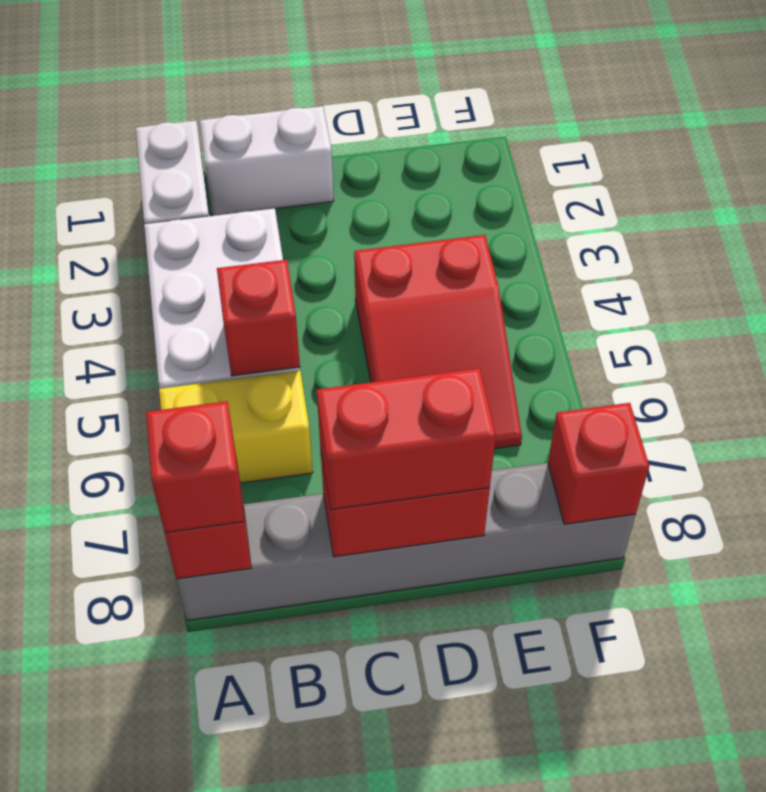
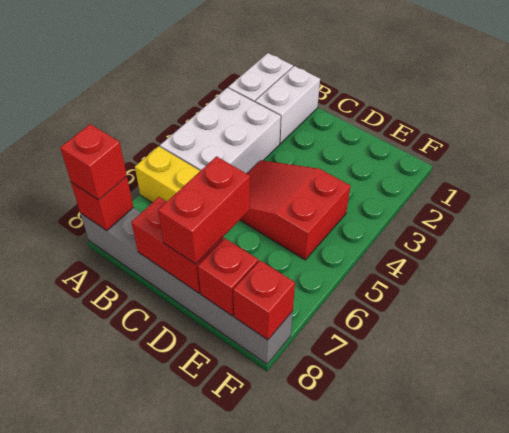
white 1x2 brick [200,106,334,216] -> white 1x2 brick turned to [255,66,320,144]
red 1x1 brick [217,260,300,376] -> red 1x1 brick moved to [198,238,258,316]
red 1x2 brick [317,368,496,510] -> red 1x2 brick turned to [158,156,250,264]
red 2x3 slope [354,235,522,449] -> red 2x3 slope turned to [240,160,350,260]

